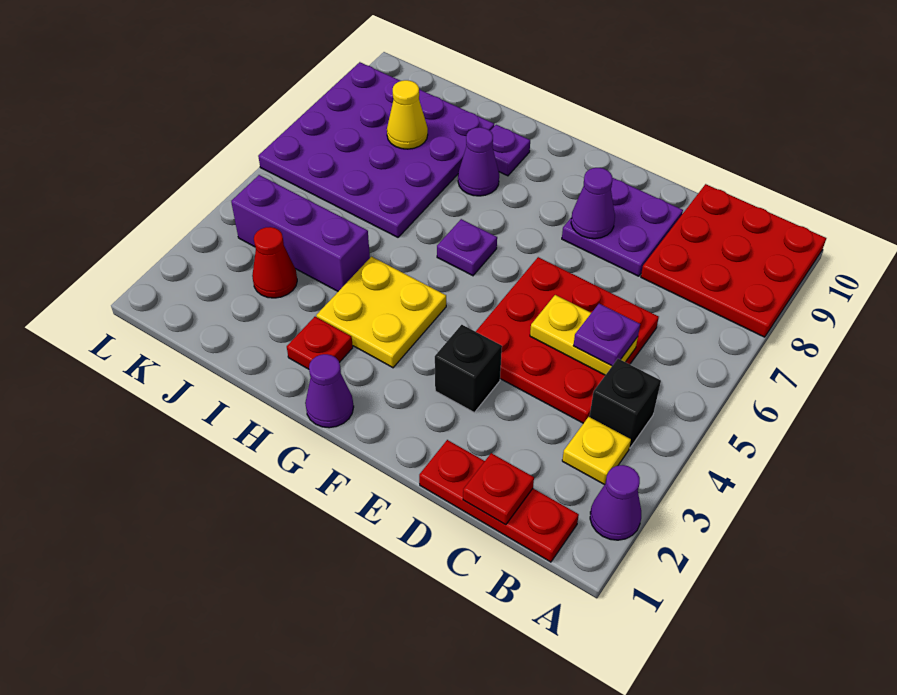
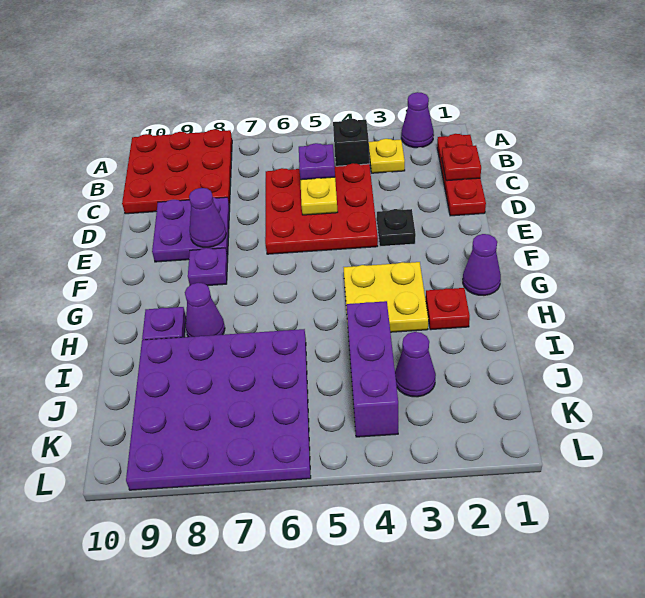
black 1x1 brick [435,325,502,412] -> black 1x1 plate [377,209,416,247]
purple 1x1 plate [437,219,497,276] -> purple 1x1 plate moved to [188,248,228,286]
red 1x1 cone [252,227,297,298] -> purple 1x1 cone [395,332,436,397]
yellow 1x1 cone [387,80,428,149] -> none

